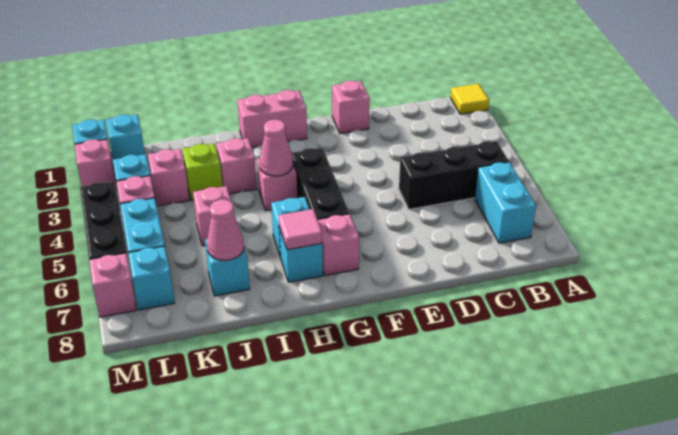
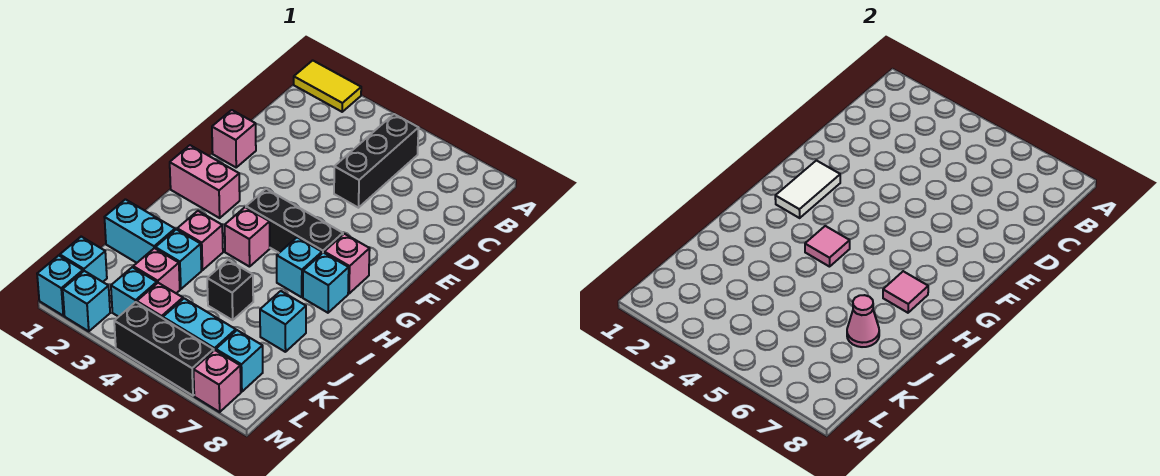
yellow 1x1 tile [450,84,489,114] -> yellow 1x2 tile [294,60,361,112]
cyan 1x2 brick [475,162,536,243] -> cyan 1x2 brick moved to [104,199,175,263]
none -> white 1x2 tile [775,160,840,218]
pink 1x2 brick [237,90,307,148] -> pink 1x2 brick turned to [170,145,240,218]
pink 1x1 cone [259,120,293,176] -> pink 1x1 tile [805,226,850,267]
lime 1x1 brick [182,144,223,200] -> cyan 1x1 brick [155,229,201,289]
pink 1x1 brick [193,186,231,246] -> black 1x1 brick [207,260,253,320]
pink 1x1 brick [75,139,116,187] -> cyan 1x1 brick [63,271,110,331]

